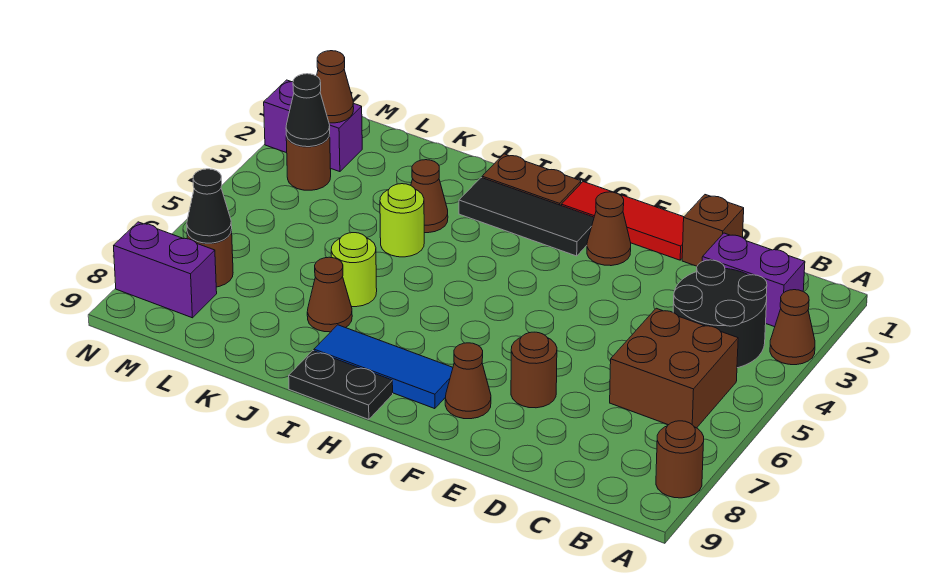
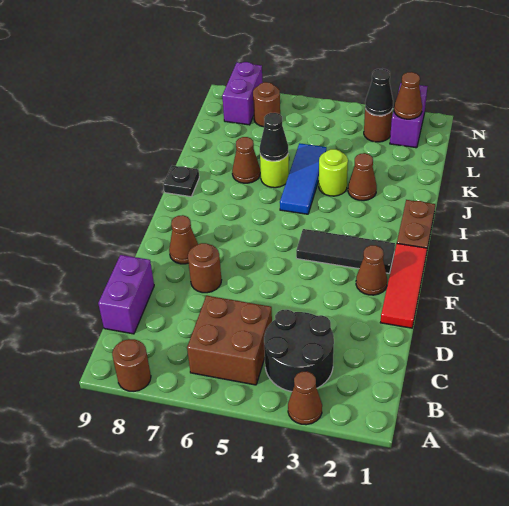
purple 1x2 brick [702,233,805,327] -> purple 1x2 brick moved to [98,255,154,334]
brown 1x1 brick [682,195,744,266] -> none
black 1x3 tile [459,178,594,256] -> black 1x3 tile turned to [296,229,395,273]
blue 1x3 tile [314,325,453,409] -> blue 1x3 tile moved to [280,143,326,214]
black 1x2 plate [289,351,393,419] -> black 1x1 plate [163,166,199,197]
black 1x1 cone [187,169,232,243] -> black 1x1 cone moved to [260,113,288,161]

